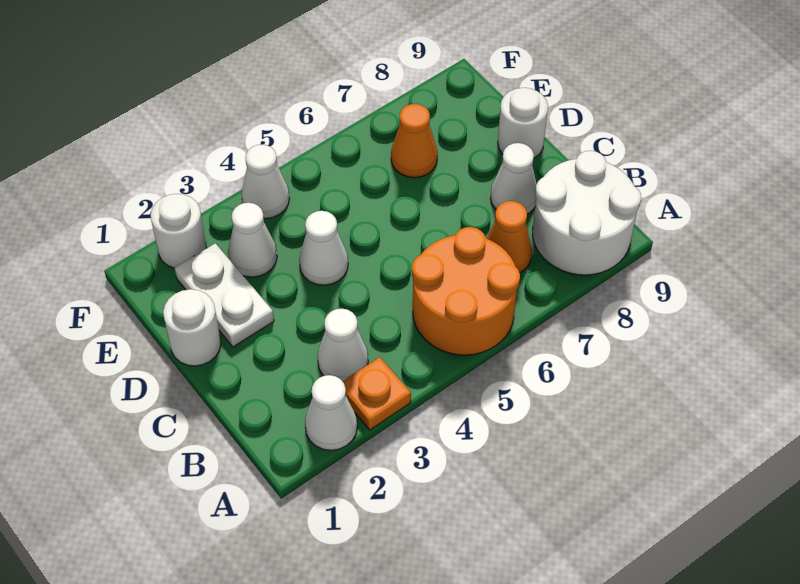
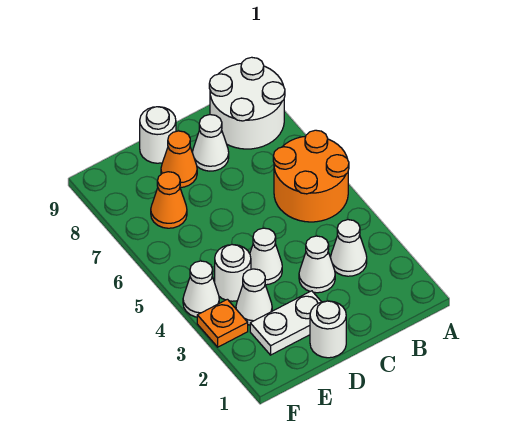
white 1x1 cone [305,375,357,450] -> white 1x1 cone moved to [299,236,335,293]
orange 1x1 plate [342,357,411,430] -> orange 1x1 plate moved to [197,299,248,347]
orange 1x1 cone [487,201,532,273] -> orange 1x1 cone moved to [161,131,197,187]
white 1x1 round brick [151,194,207,268] -> white 1x1 round brick moved to [215,245,251,301]

